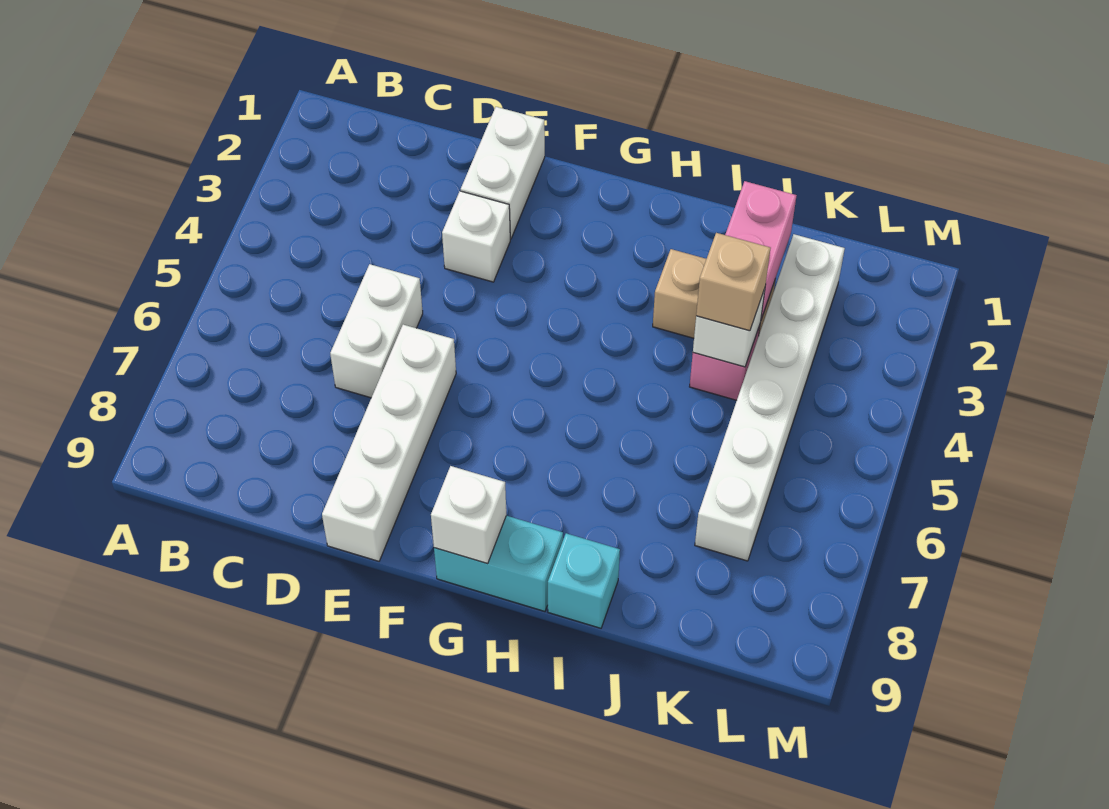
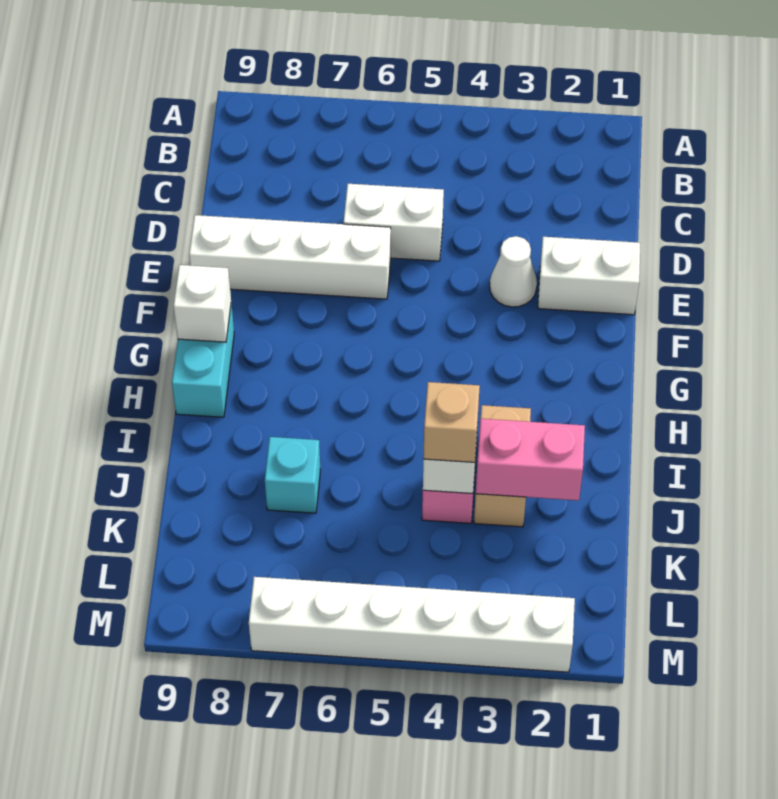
white 1x1 brick [442,191,510,282] -> white 1x1 cone [490,236,537,307]
cyan 1x1 brick [548,533,620,628] -> cyan 1x1 brick moved to [265,437,320,513]
white 1x6 brick [695,234,845,561] -> white 1x6 brick moved to [249,577,575,672]

